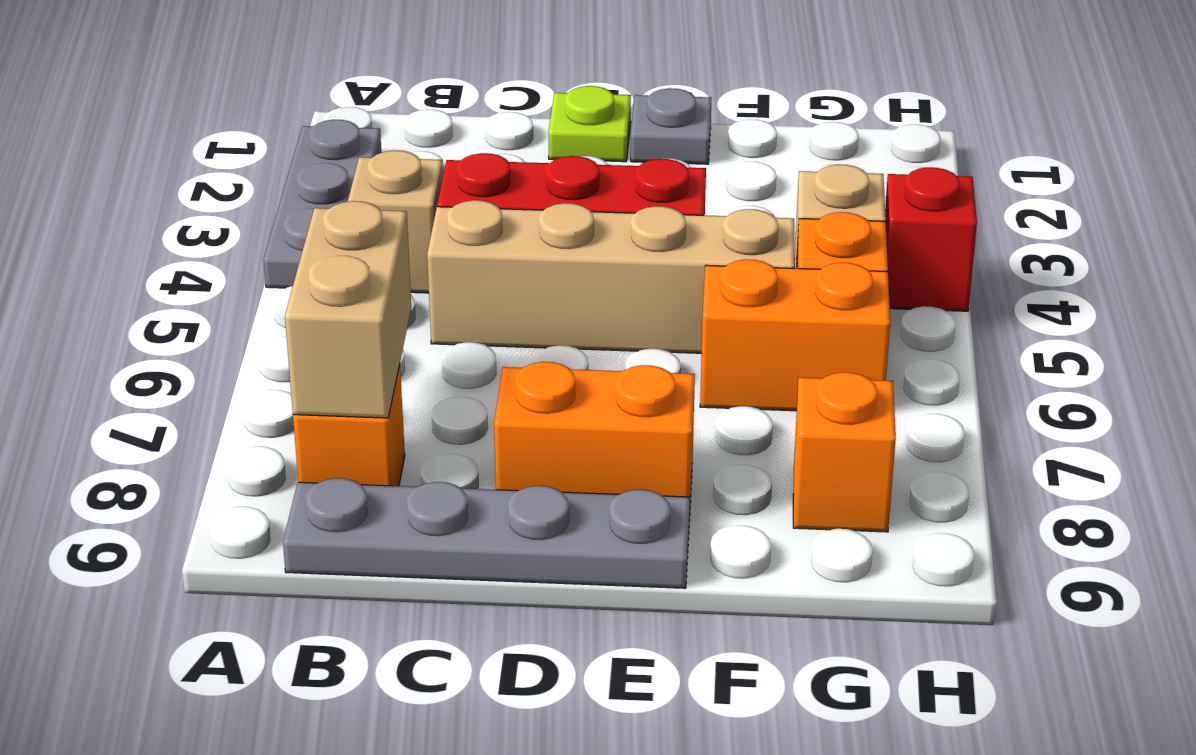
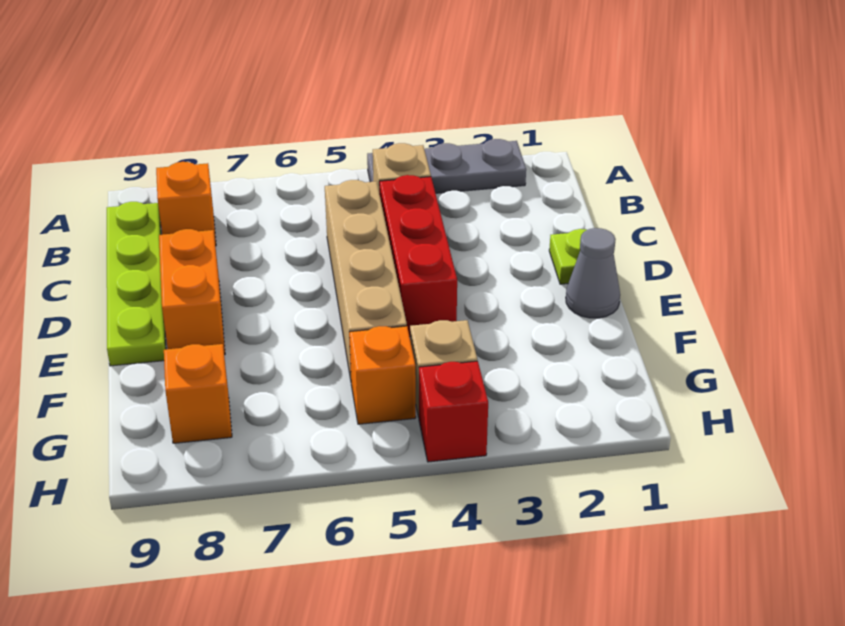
tan 1x2 brick [285,201,411,418] -> none
grey 1x4 plate [283,478,690,588] -> lime 1x4 plate [107,202,166,366]
grey 1x1 plate [631,88,711,164] -> grey 1x1 cone [566,228,620,318]
orange 1x2 brick [700,259,890,411] -> none

